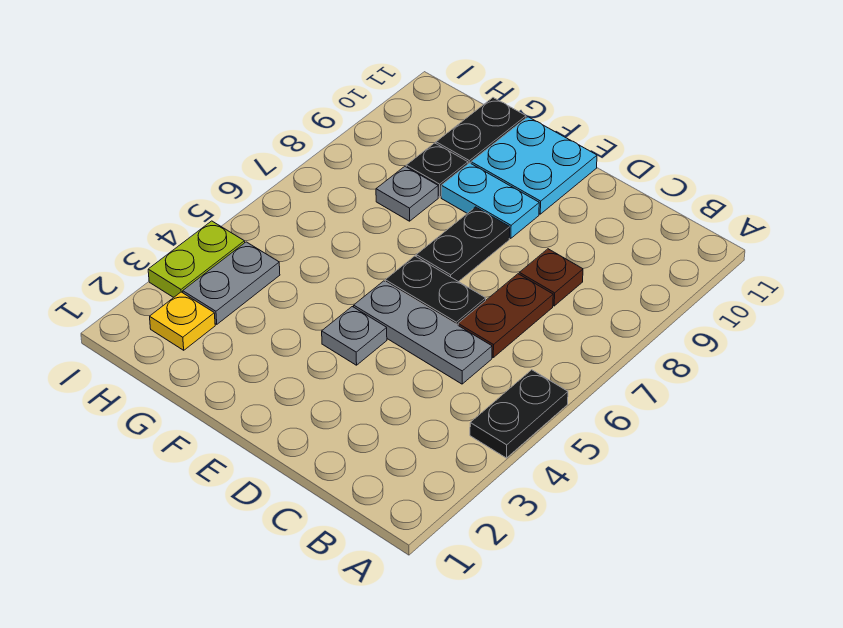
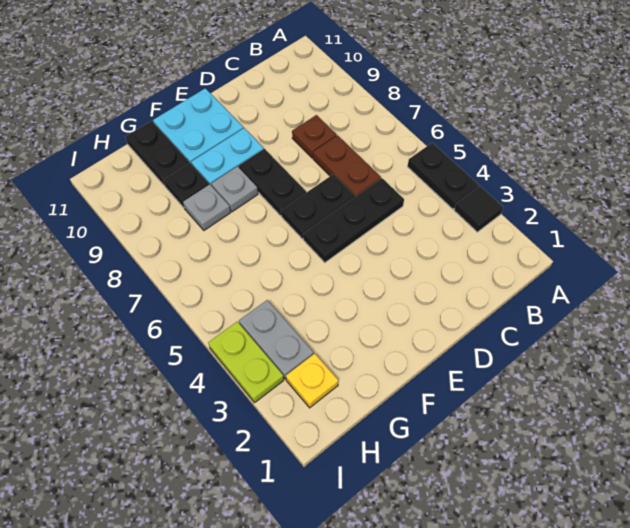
none -> black 1x1 tile [454,186,503,232]
grey 1x3 plate [354,281,492,384] -> black 1x3 plate [303,178,404,263]
grey 1x1 plate [322,307,387,365] -> grey 1x1 plate moved to [211,166,258,212]

